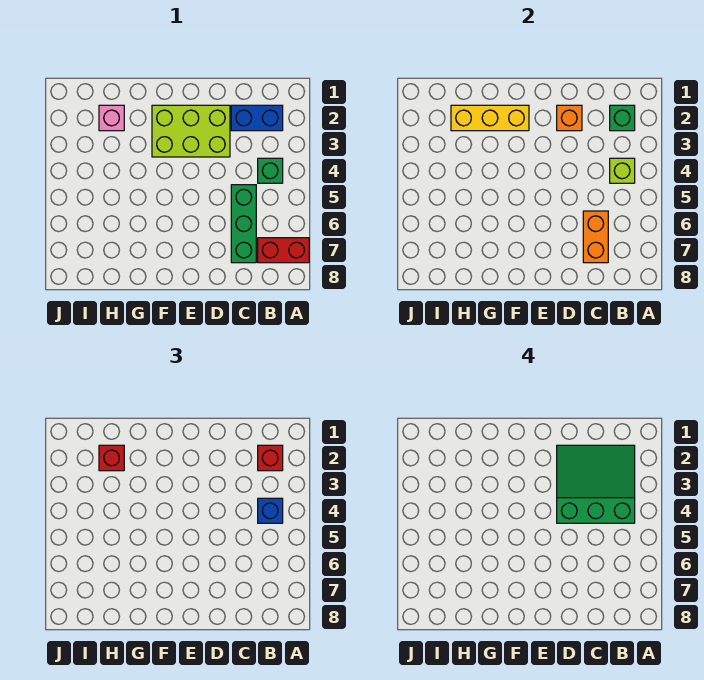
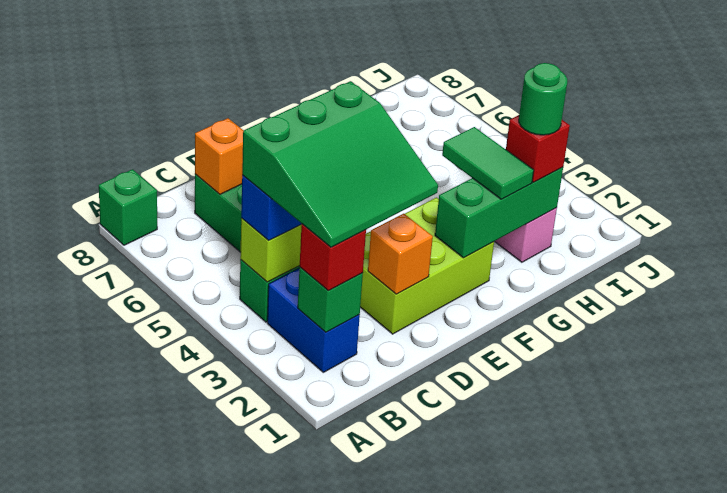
red 1x2 brick [258,238,309,263] -> none
none -> green 1x1 brick [99,169,157,245]
blue 1x2 brick [231,105,283,131] -> blue 1x2 brick turned to [267,268,360,372]
orange 1x2 brick [583,211,608,263] -> orange 1x1 brick [195,118,243,194]
yellow 1x3 brick [451,105,529,131] -> green 1x3 brick [435,167,563,258]
none -> green 1x2 tile [442,127,534,199]
none -> green 1x1 round brick [519,63,567,135]

